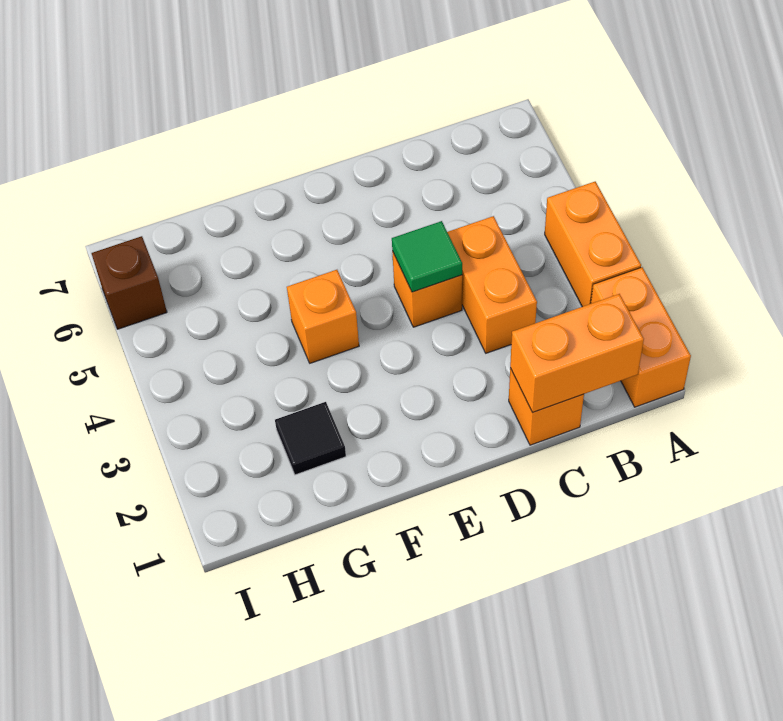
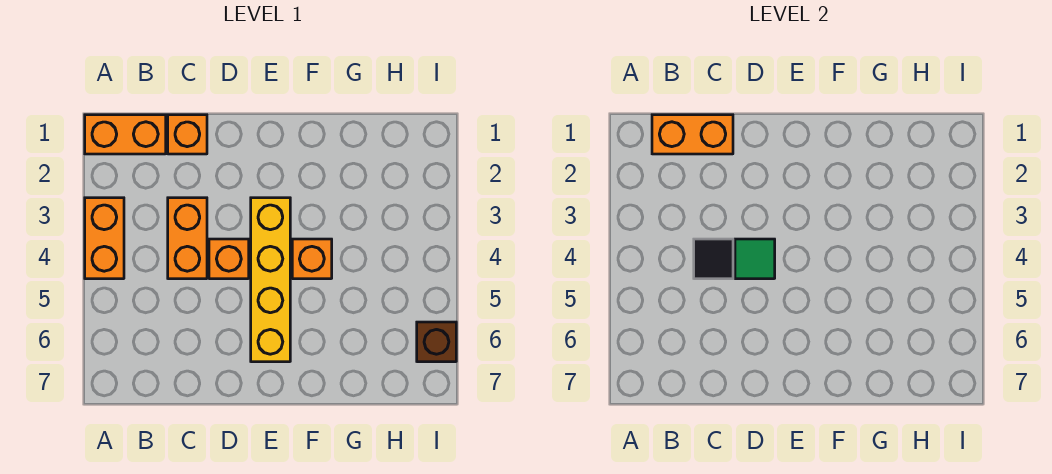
orange 1x2 brick [591,267,691,407] -> orange 1x2 brick turned to [85,115,166,154]
none -> yellow 1x4 brick [251,198,290,362]
black 1x1 tile [275,402,346,475] -> black 1x1 tile moved to [694,239,733,279]

